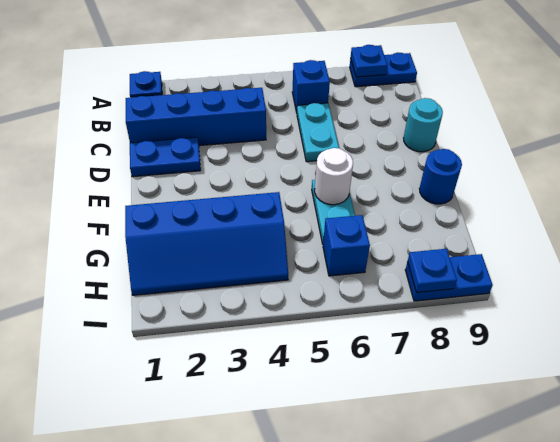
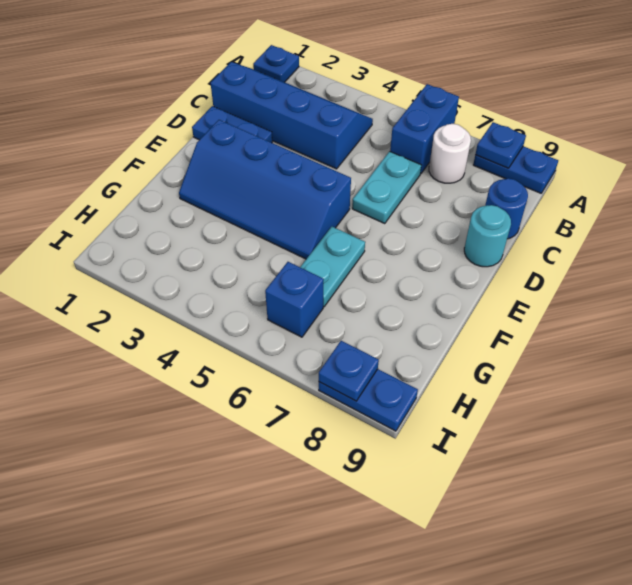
blue 1x1 brick [292,60,330,113] -> blue 1x2 brick [390,84,459,174]
white 1x1 round brick [315,148,353,205] -> white 1x1 round brick moved to [429,124,471,183]
blue 1x1 round brick [419,149,462,204] -> blue 1x1 round brick moved to [485,178,528,239]
blue 2x4 slope [125,192,288,295] -> blue 2x4 slope moved to [179,120,351,259]

